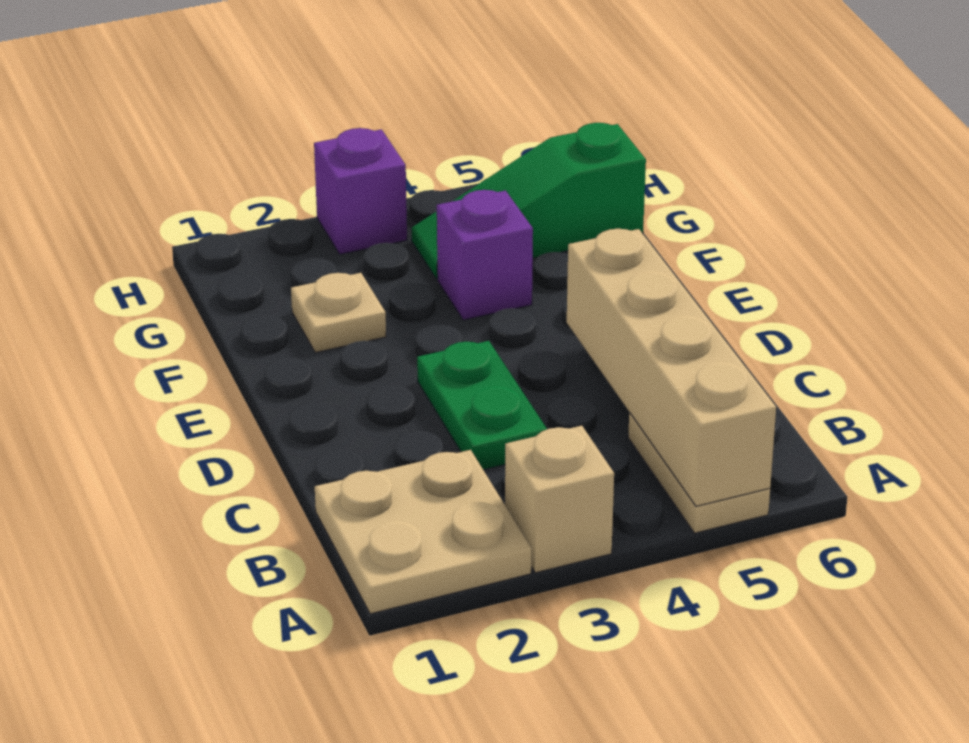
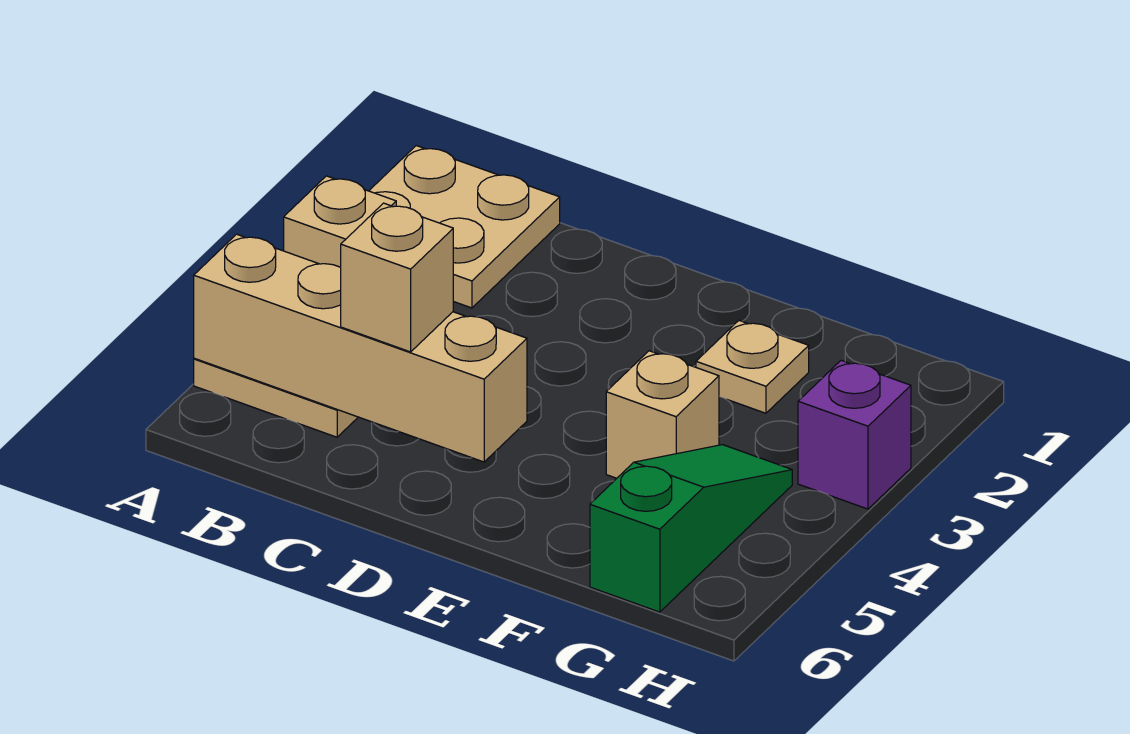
green 1x2 plate [417,341,547,470] -> none
none -> tan 1x1 brick [341,203,453,352]
purple 1x1 brick [437,190,533,320] -> tan 1x1 brick [606,351,719,478]

